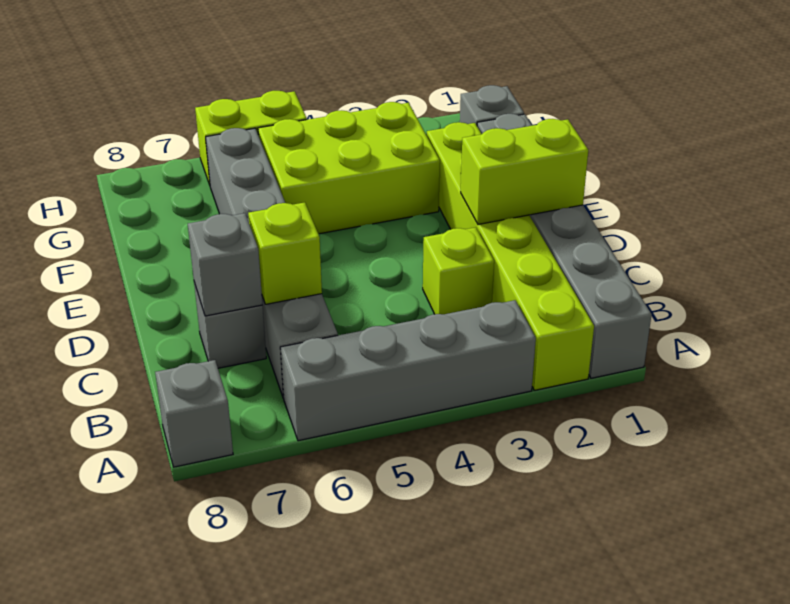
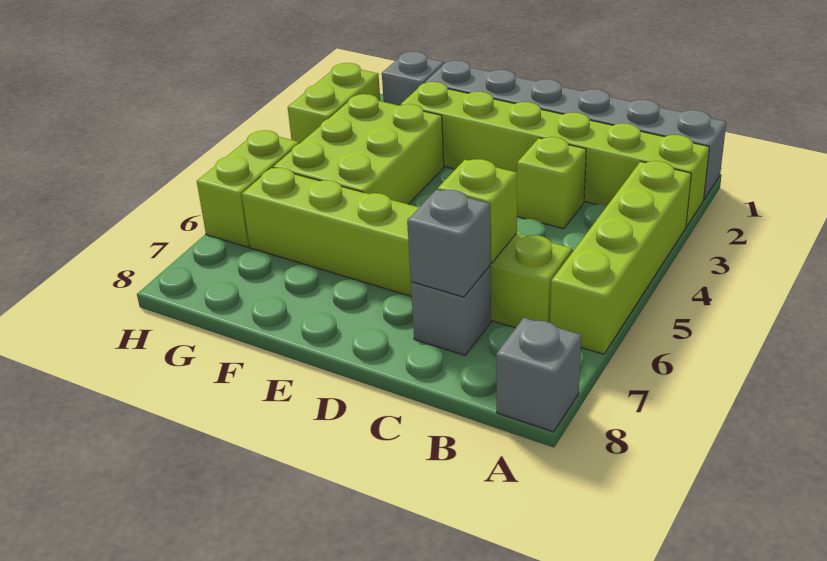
grey 1x4 brick [280,300,536,441] -> lime 1x4 brick [550,161,691,354]
grey 1x6 brick [206,128,338,398] -> lime 1x6 brick [242,168,572,328]
lime 1x2 brick [461,119,588,224] -> lime 1x2 brick moved to [288,63,380,143]

